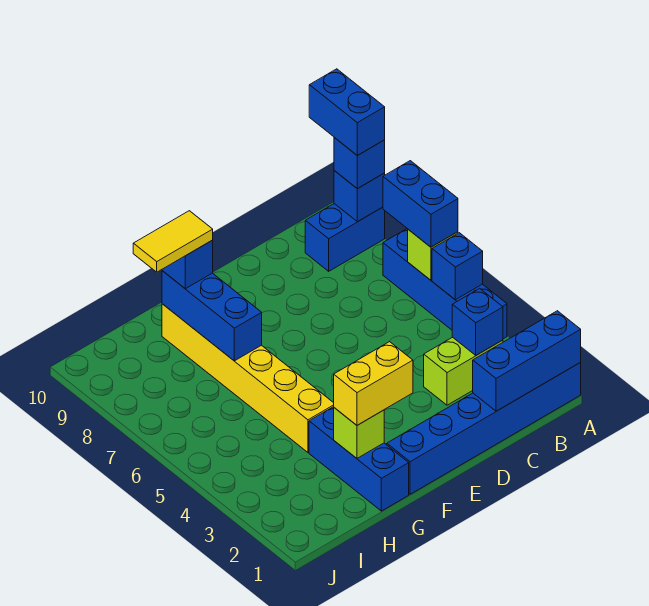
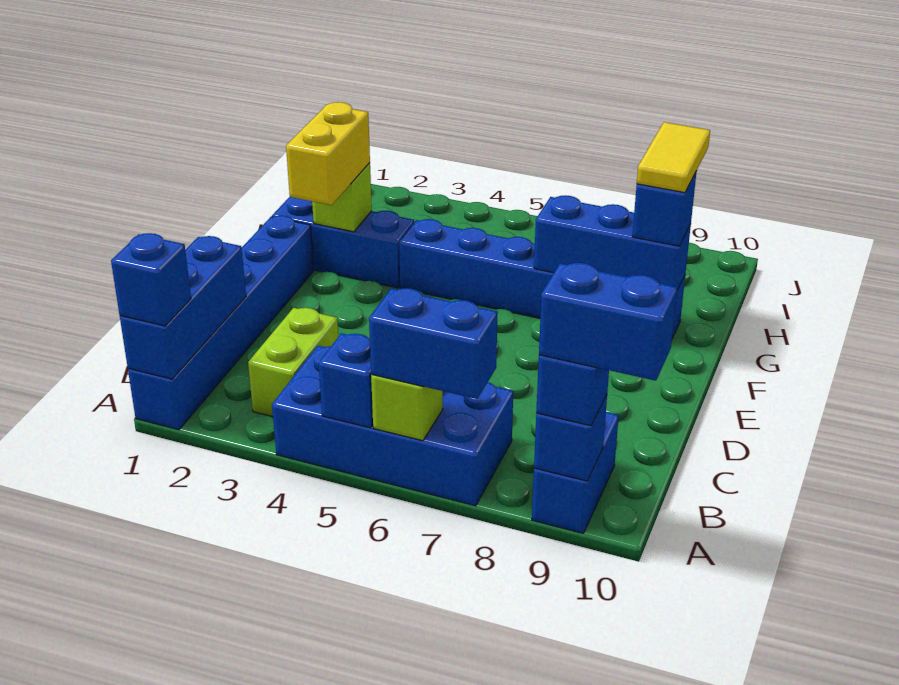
blue 1x4 brick [383,229,507,339] -> blue 2x4 brick [272,346,513,506]
blue 1x1 brick [452,288,503,355] -> blue 1x1 brick moved to [111,233,191,326]
yellow 1x6 brick [162,304,334,452] -> blue 1x6 brick [399,219,685,338]

